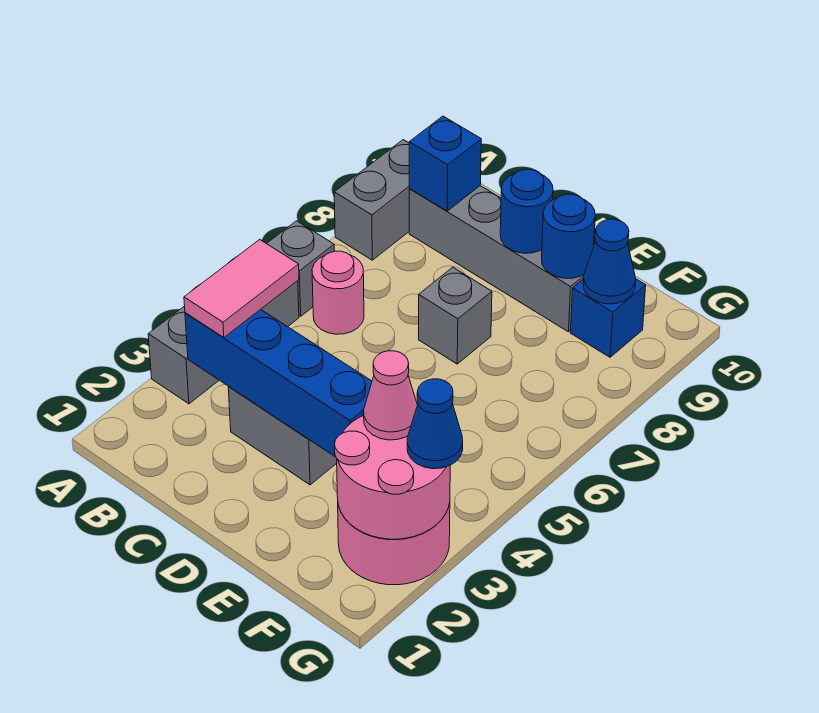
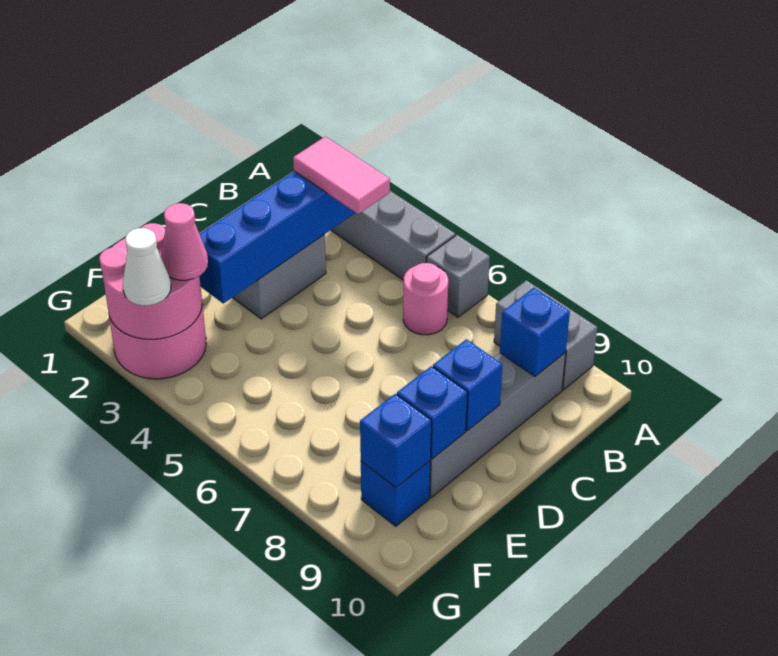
grey 1x1 brick [419,267,492,364] -> none
blue 1x1 round brick [500,170,553,253] -> blue 1x1 brick [433,339,503,431]
blue 1x1 round brick [542,194,595,279] -> blue 1x1 brick [397,366,467,459]
blue 1x1 cone [583,219,636,304] -> blue 1x1 brick [360,394,431,487]
blue 1x1 cone [407,379,463,469] -> white 1x1 cone [123,228,171,306]

